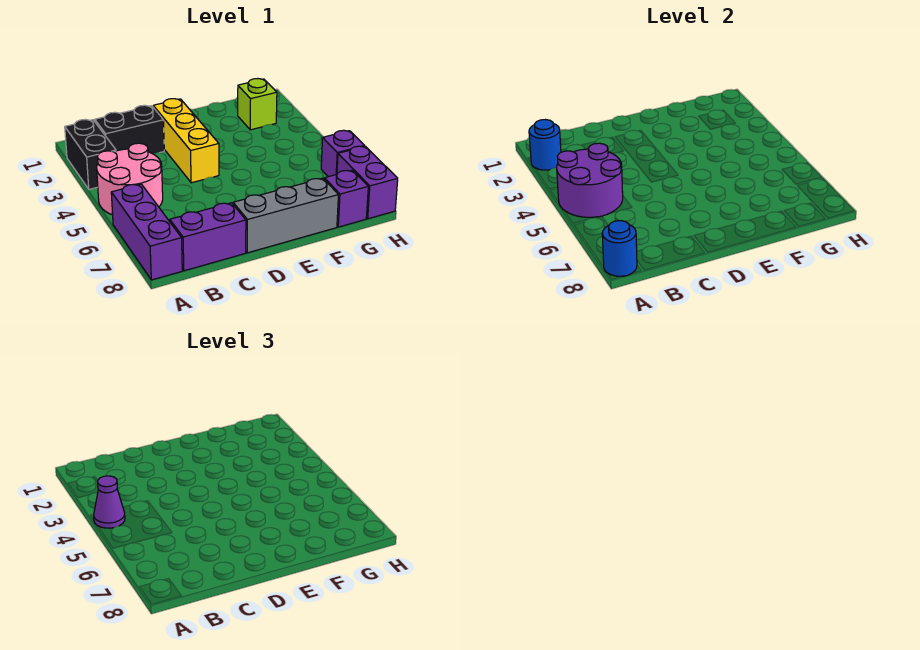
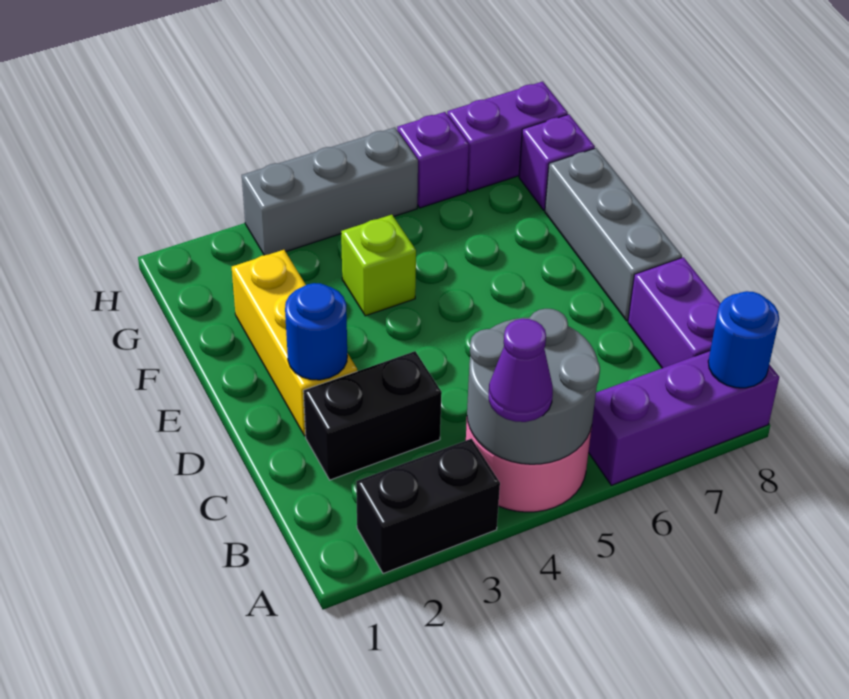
blue 1x1 round brick [529,120,561,170] -> blue 1x1 round brick moved to [285,283,347,380]
purple 2x2 round brick [557,143,623,217] -> grey 2x2 round brick [467,309,600,464]
black 1x2 brick [95,105,164,154] -> black 1x2 brick turned to [303,351,442,480]
yellow 1x3 brick [153,99,219,183] -> yellow 1x3 brick turned to [232,250,357,436]
lime 1x1 brick [238,79,277,130] -> lime 1x1 brick moved to [341,215,416,316]
none -> grey 1x3 brick [242,127,418,255]

